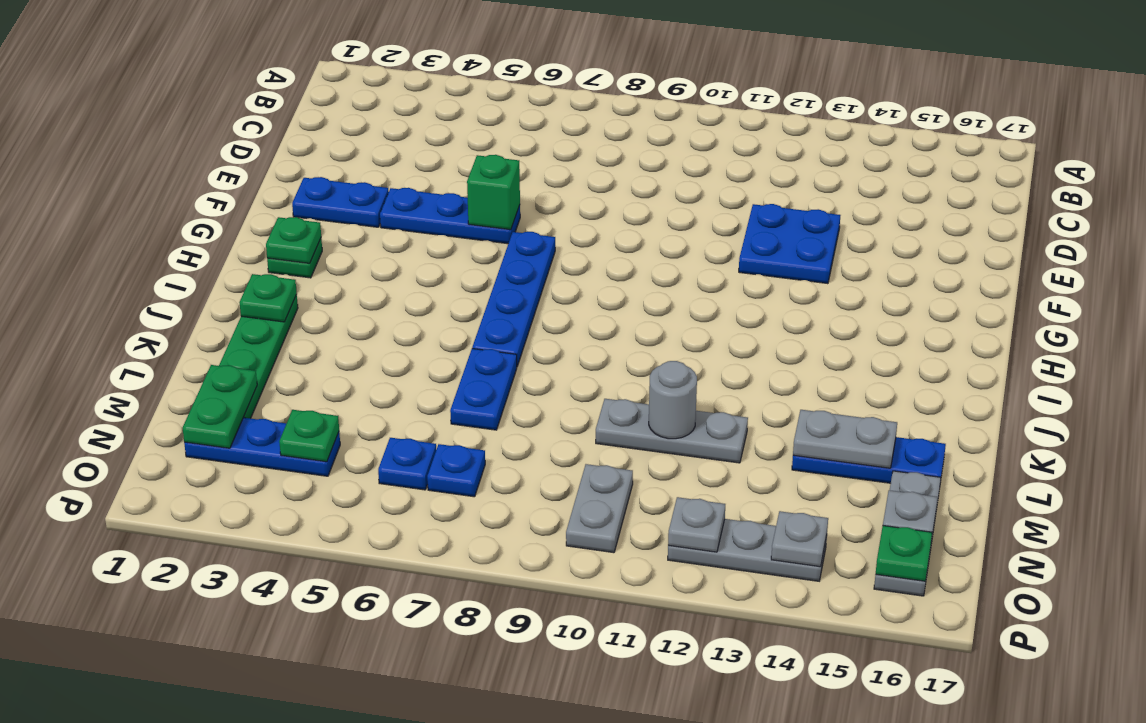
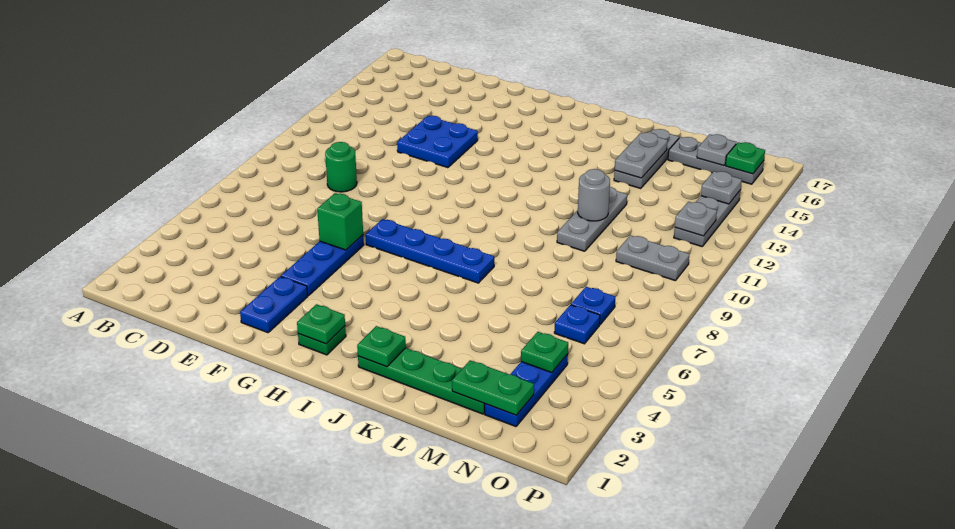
none -> green 1x1 round brick [325,142,357,192]
blue 1x2 plate [450,349,517,430] -> none
blue 1x3 plate [792,437,946,483] -> grey 1x3 plate [614,129,679,188]

